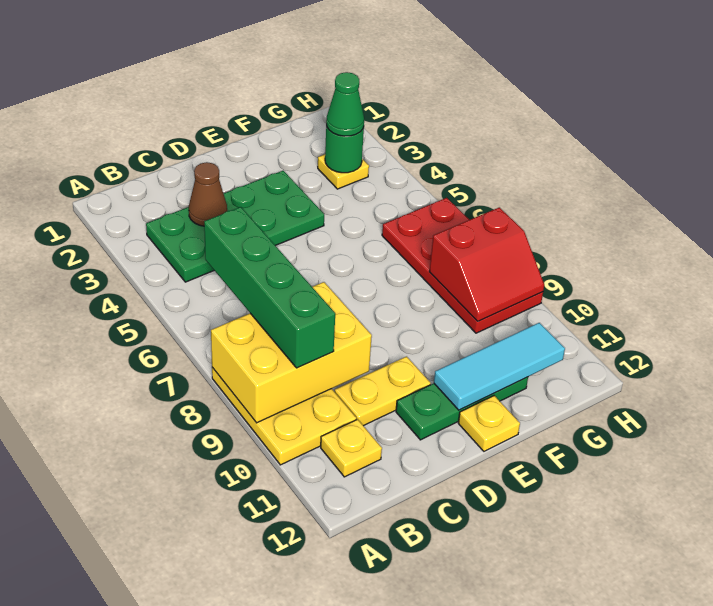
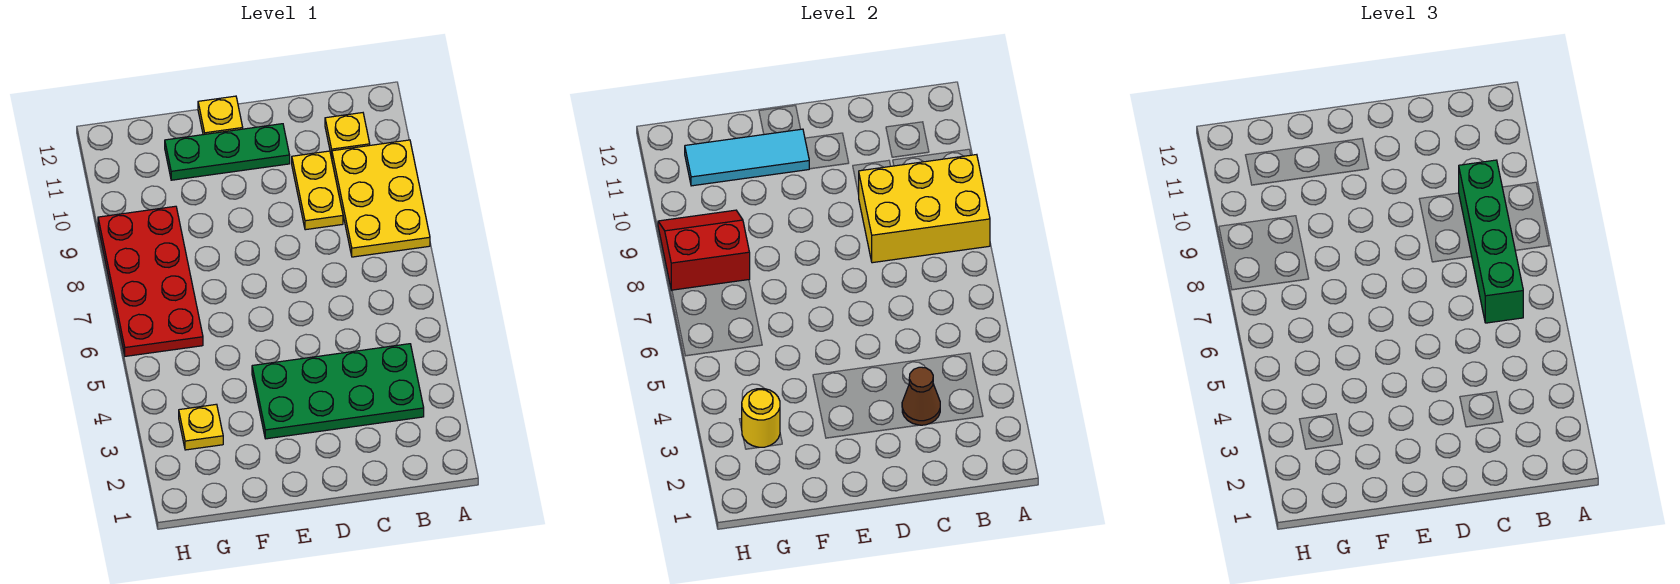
yellow 1x2 plate [335,356,431,426] -> yellow 1x2 plate turned to [292,151,343,230]
green 1x1 round brick [325,125,364,173] -> yellow 1x1 round brick [742,389,780,447]
green 1x1 cone [326,72,364,136] -> none

